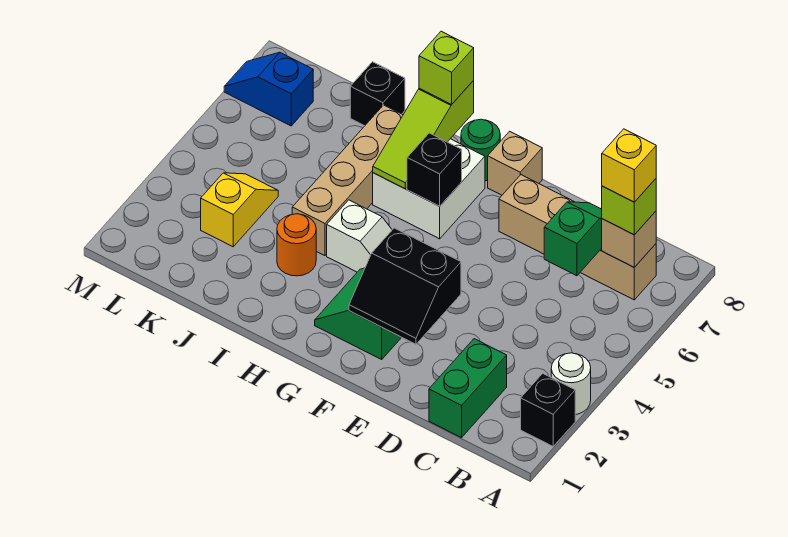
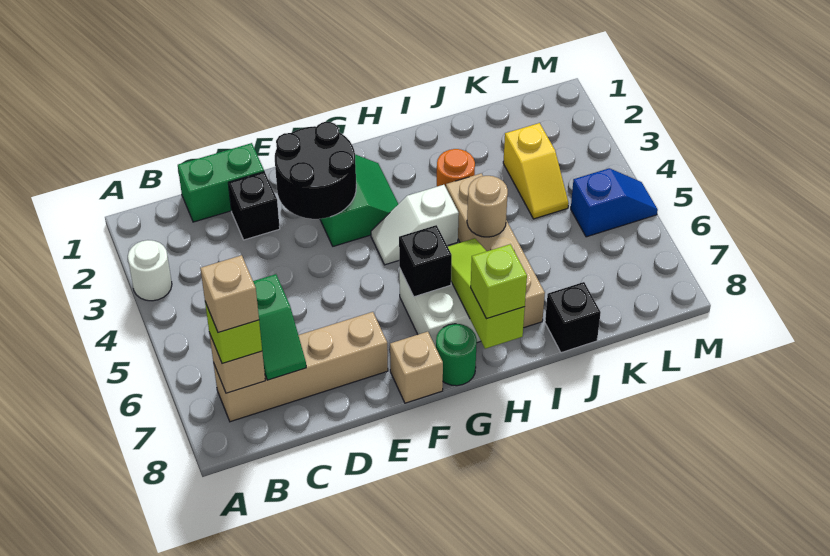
black 1x1 brick [521,373,575,446] -> black 1x1 brick moved to [228,172,280,240]
yellow 1x1 brick [602,129,656,202] -> tan 1x1 brick [200,255,259,333]
green 1x2 brick [429,339,507,438] -> green 1x2 brick turned to [178,143,264,222]
black 2x2 slope [349,228,461,344] -> black 2x2 round brick [275,122,356,219]
none -> tan 1x1 round brick [467,176,508,237]
blue 1x2 slope [224,52,313,126] -> blue 1x2 slope moved to [571,168,658,237]

